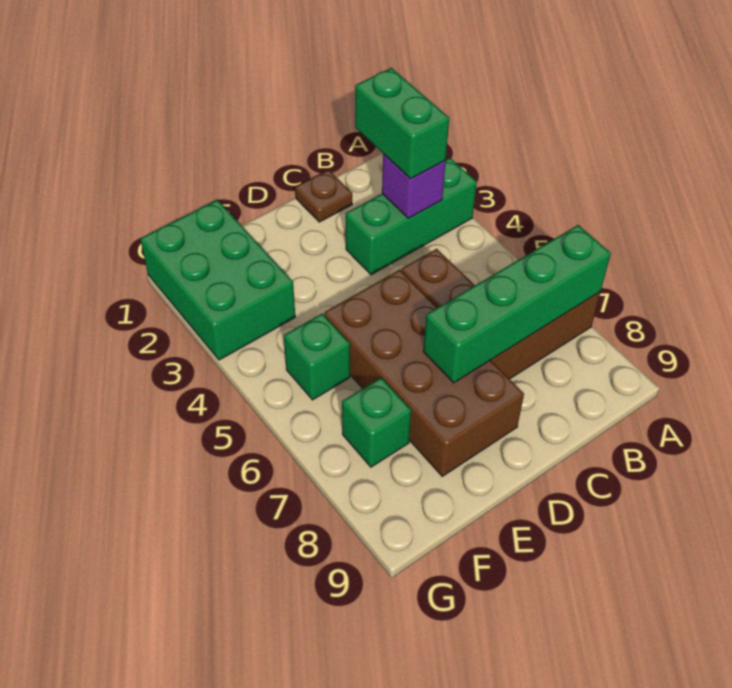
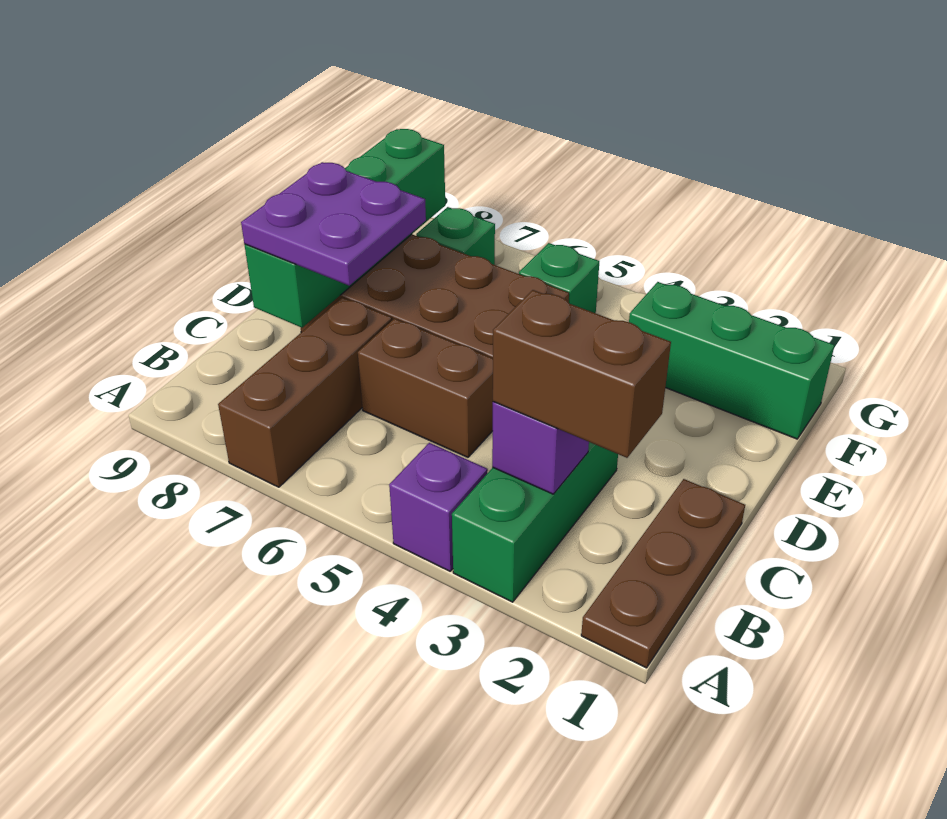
none -> purple 1x1 brick [389,443,488,571]
green 1x4 brick [423,225,611,383] -> green 1x4 brick moved to [245,129,445,328]
green 1x2 brick [355,68,449,179] -> brown 1x2 brick [493,290,671,458]
brown 1x1 plate [295,170,352,222] -> brown 1x3 plate [581,479,745,668]
none -> purple 2x2 plate [241,162,426,285]
green 2x3 brick [140,200,295,360] -> green 1x3 brick [629,282,834,439]

